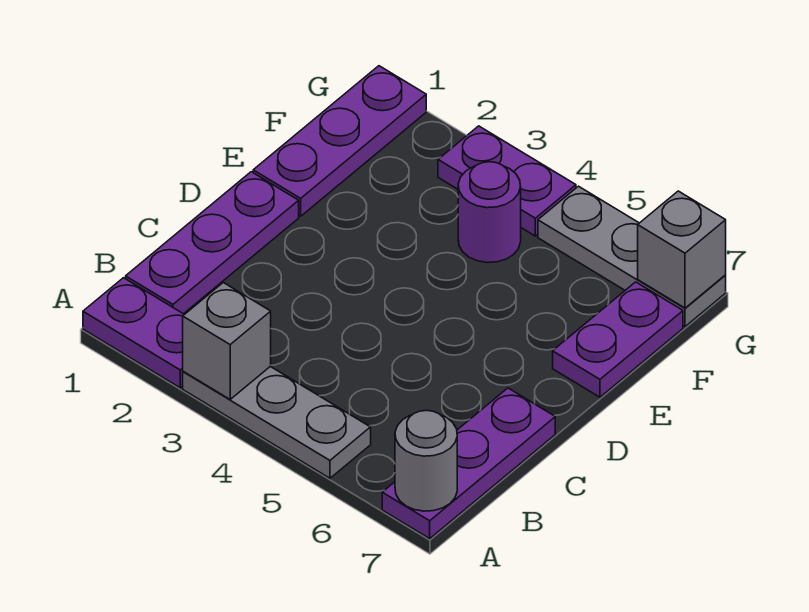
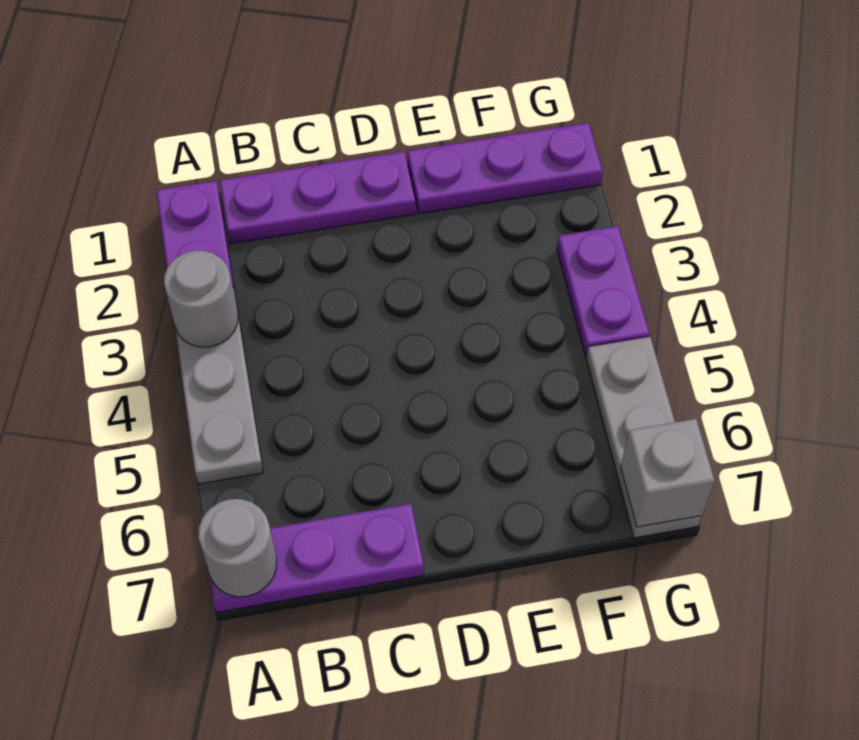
grey 1x1 brick [183,283,271,399] -> grey 1x1 round brick [164,251,238,347]
purple 1x2 plate [553,282,683,397] -> none
purple 1x1 round brick [458,162,521,263] -> none

